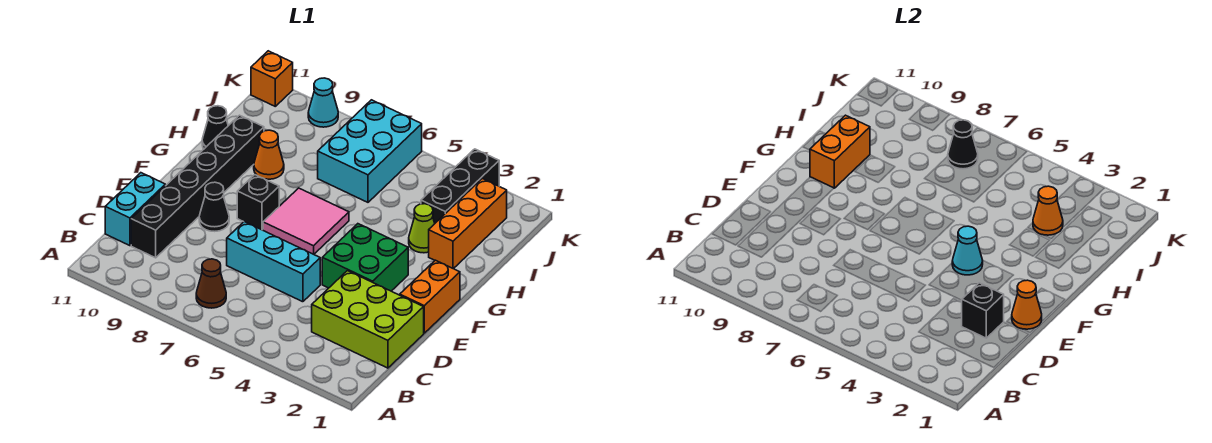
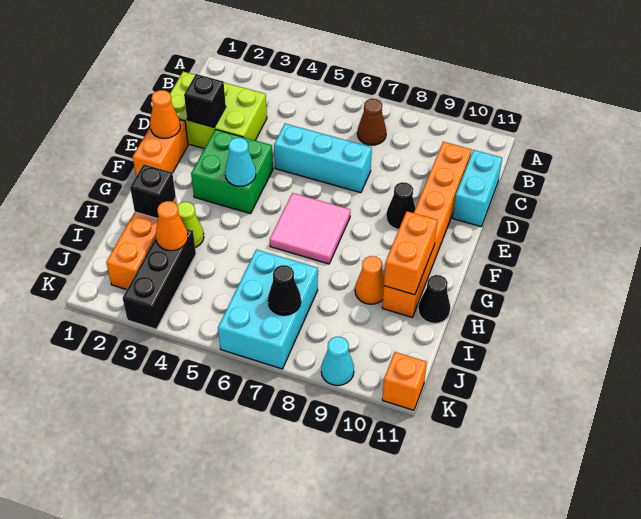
black 1x6 brick [131,115,264,258] -> orange 1x6 brick [382,142,472,317]
black 1x1 brick [237,175,279,230] -> black 1x1 brick moved to [130,164,176,219]

